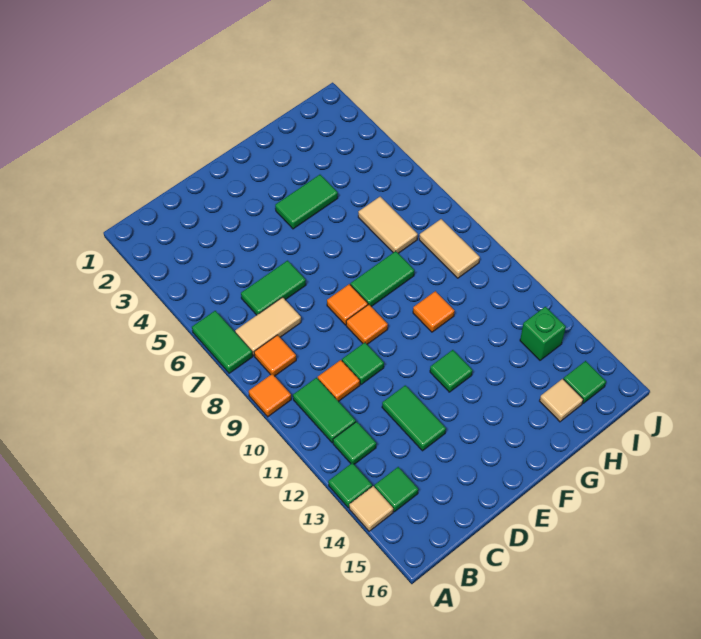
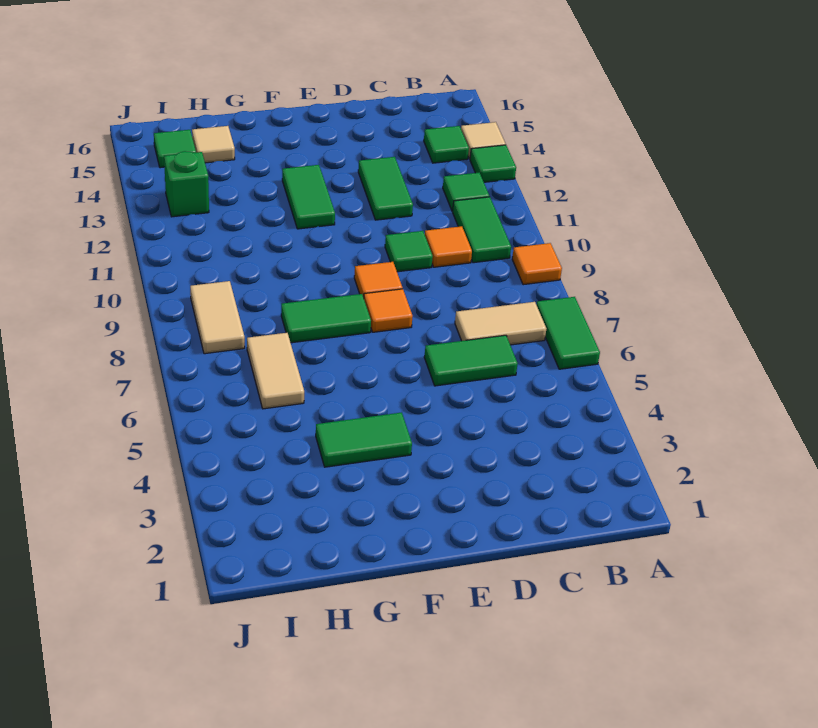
orange 1x1 tile [254,335,296,376] -> none
green 1x1 tile [430,350,473,392] -> green 1x2 tile [282,165,335,229]
orange 1x1 tile [413,291,454,332] -> none

